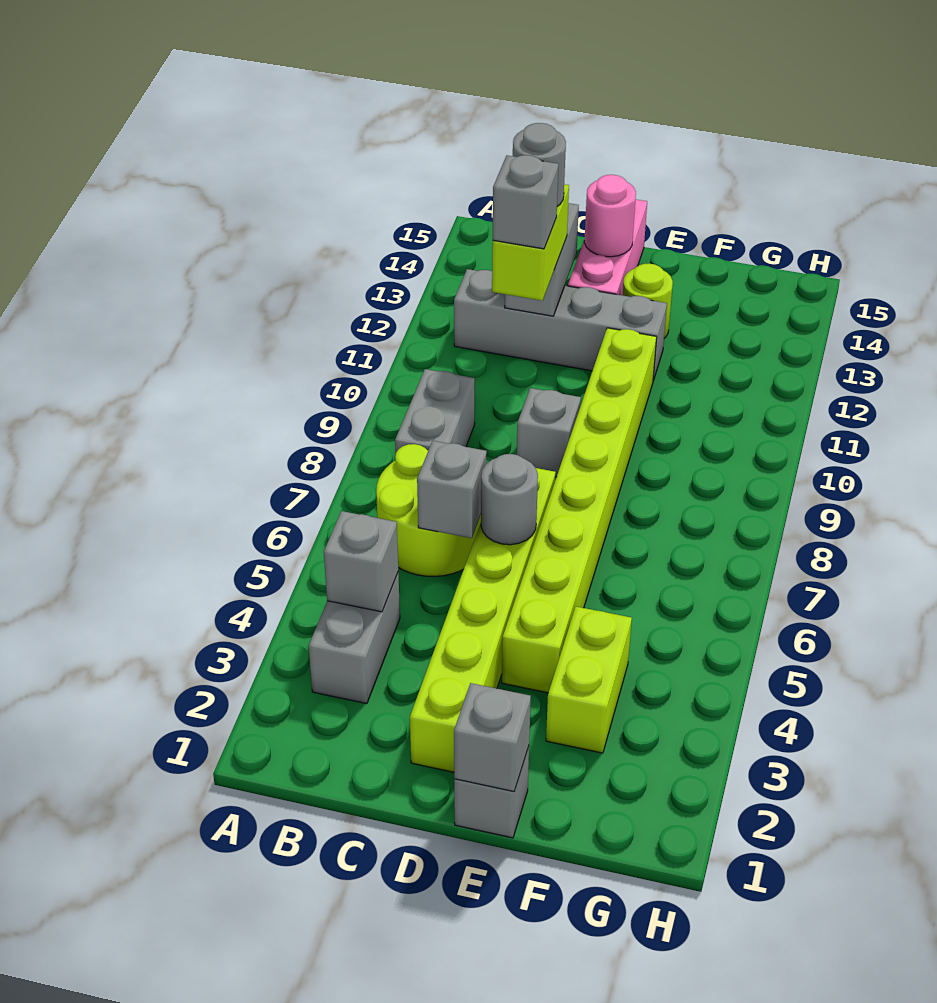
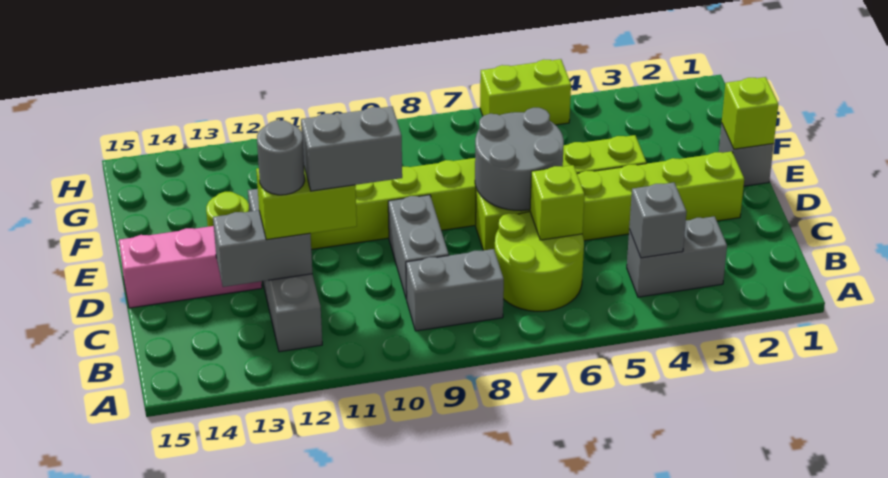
grey 1x1 brick [417,441,487,538] -> lime 1x1 brick [530,165,584,240]
grey 1x1 brick [493,155,559,249] -> grey 1x2 brick [301,106,402,191]
grey 1x1 round brick [481,454,538,545] -> grey 2x2 round brick [475,108,564,211]
grey 1x1 brick [517,388,581,477] -> grey 1x2 brick [388,195,449,299]
pink 1x1 round brick [584,175,636,257] -> none
grey 1x1 brick [454,683,531,792] -> lime 1x1 brick [722,77,778,149]
lime 1x2 brick [546,607,632,753] -> lime 1x2 brick moved to [480,59,571,125]

